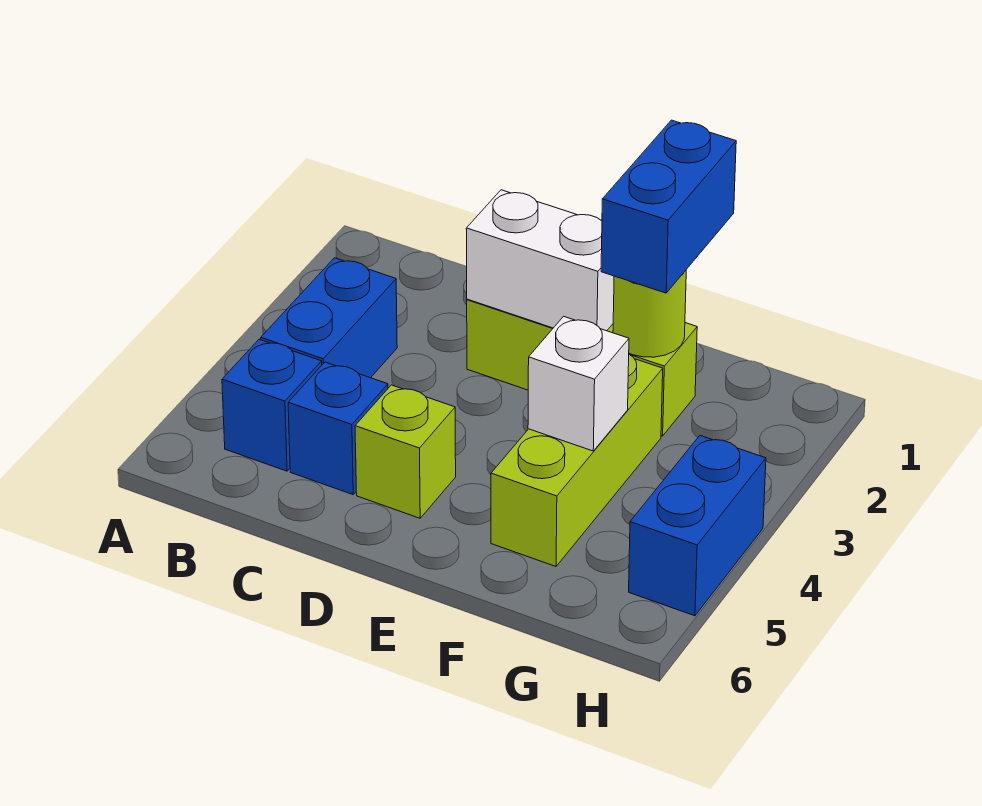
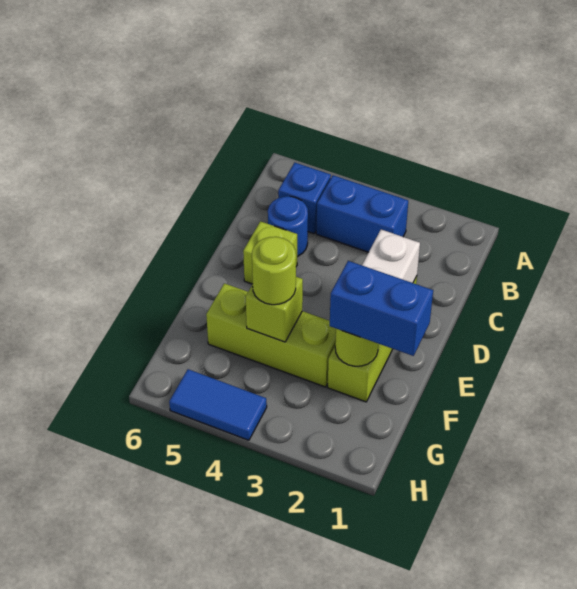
blue 1x1 brick [288,362,388,495] -> blue 1x1 round brick [268,196,308,257]
white 1x1 brick [528,316,629,451] -> lime 1x1 brick [246,277,303,342]
none -> lime 1x1 round brick [252,237,296,305]
blue 1x2 brick [629,436,766,616] -> blue 1x2 tile [169,369,267,440]

